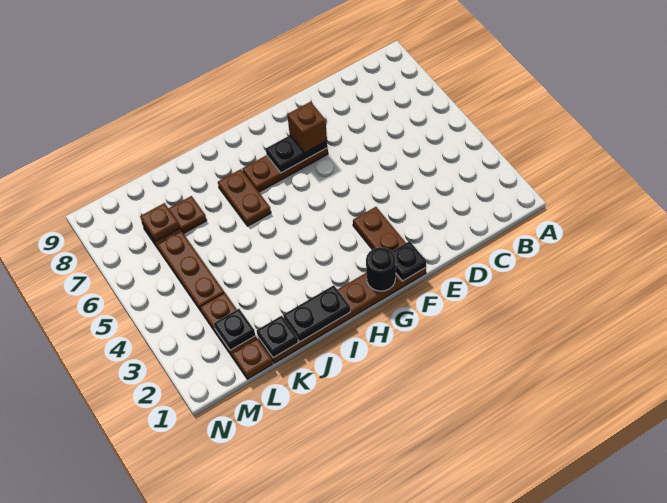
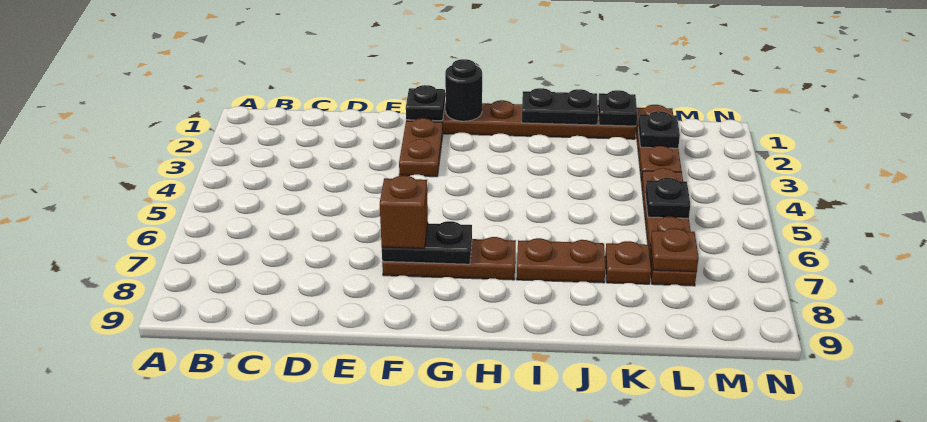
brown 1x2 plate [218,169,271,226] -> brown 1x2 plate turned to [517,238,606,283]
none -> black 1x1 plate [645,178,690,218]

